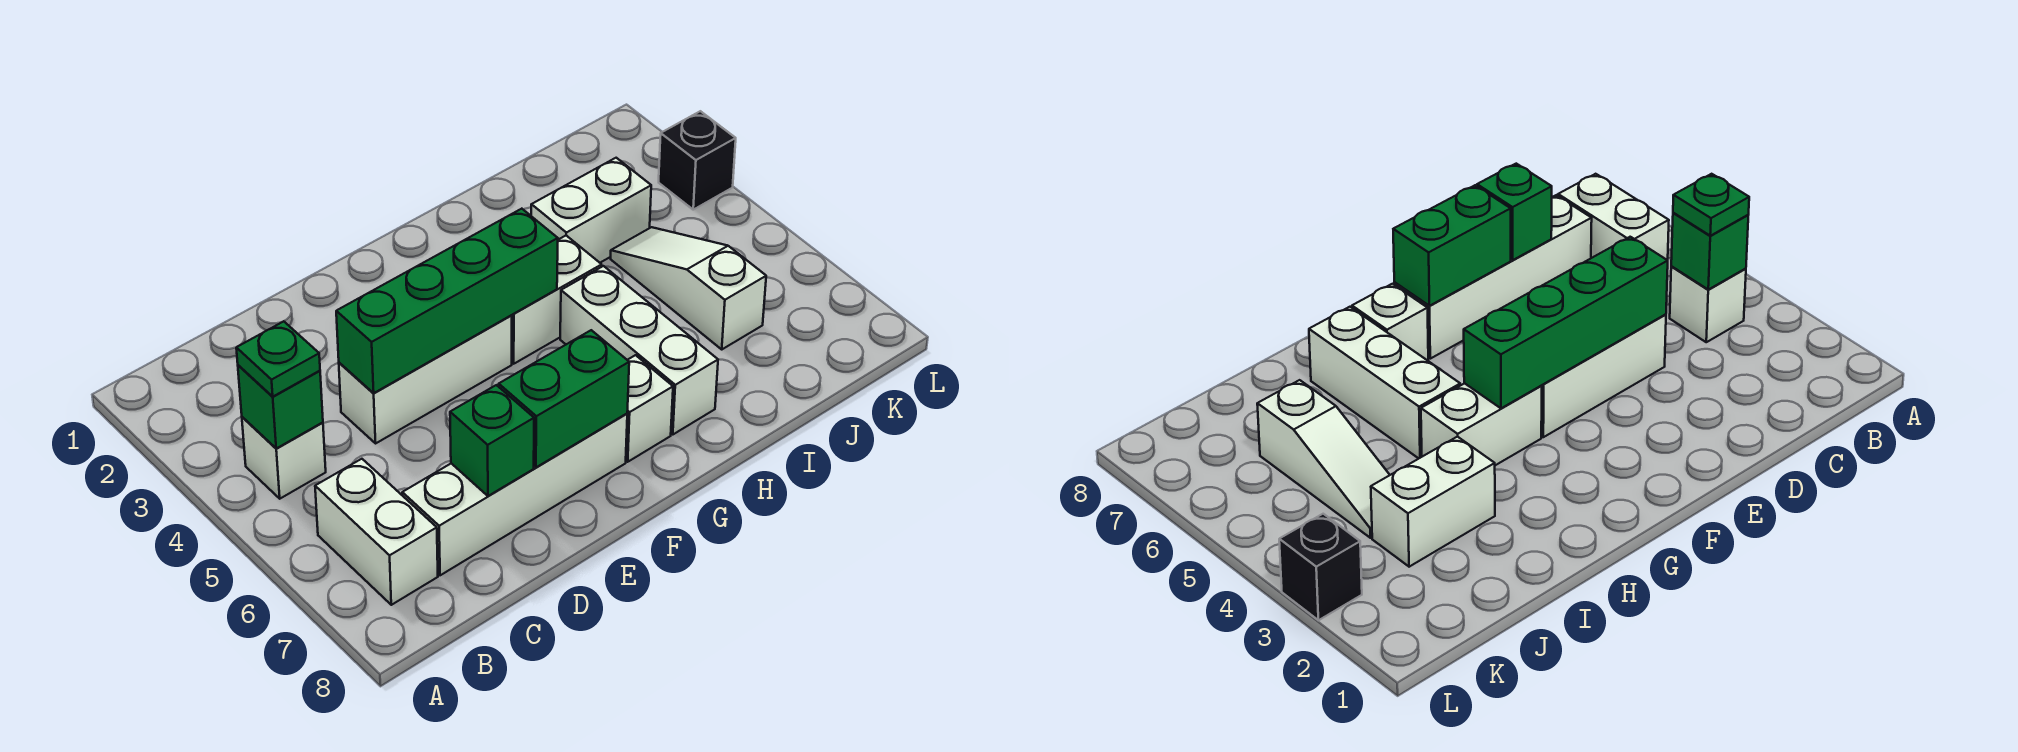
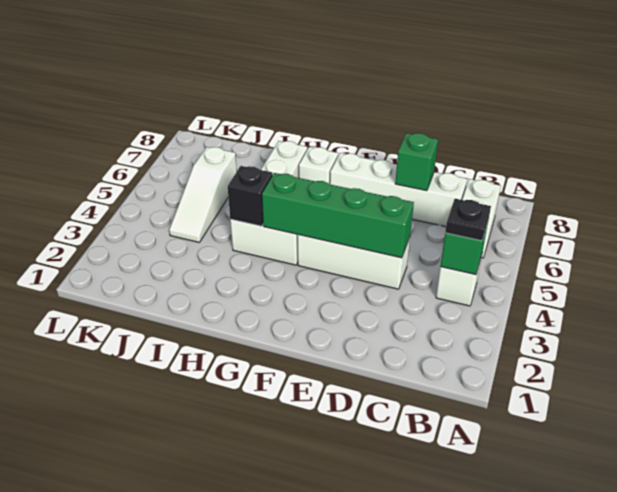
green 1x1 plate [236,321,320,396] -> black 1x1 plate [445,199,491,241]
green 1x2 brick [499,330,629,467] -> none
white 1x2 brick [531,158,651,263] -> none
black 1x1 brick [659,111,736,210] -> black 1x1 brick moved to [228,166,273,226]

